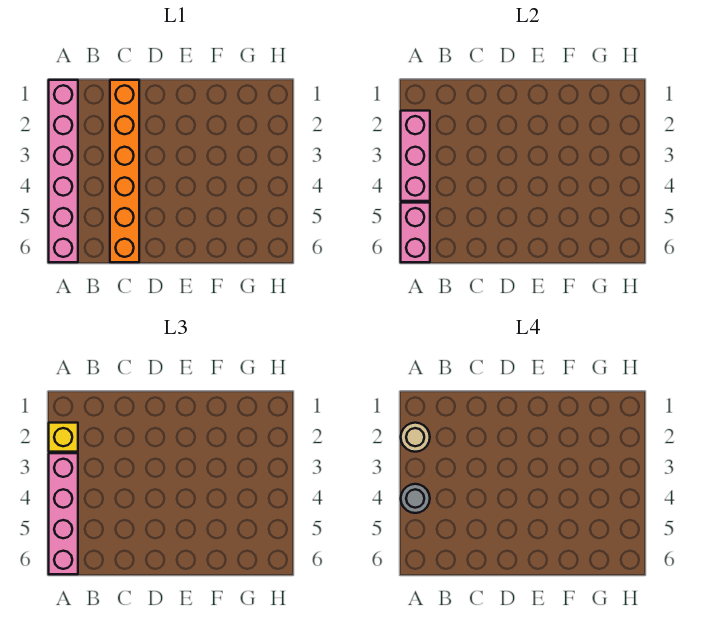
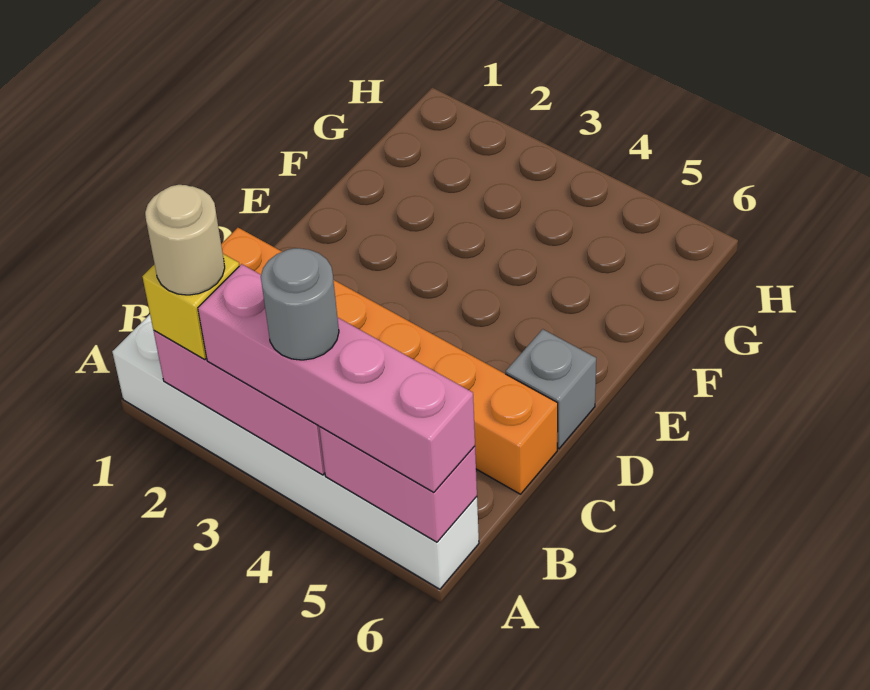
pink 1x6 brick [49,80,78,262] -> white 1x6 brick [112,315,479,589]
none -> grey 1x1 brick [506,329,596,449]

